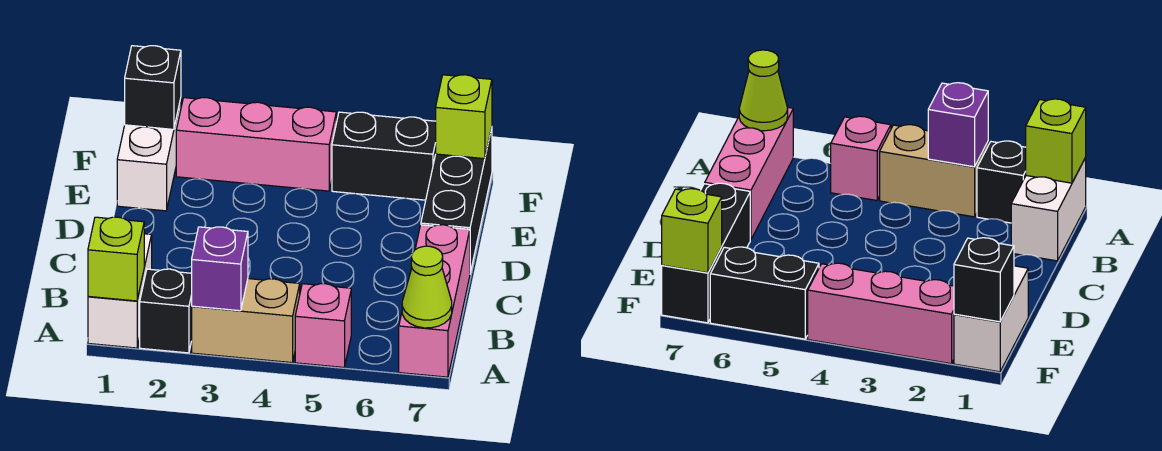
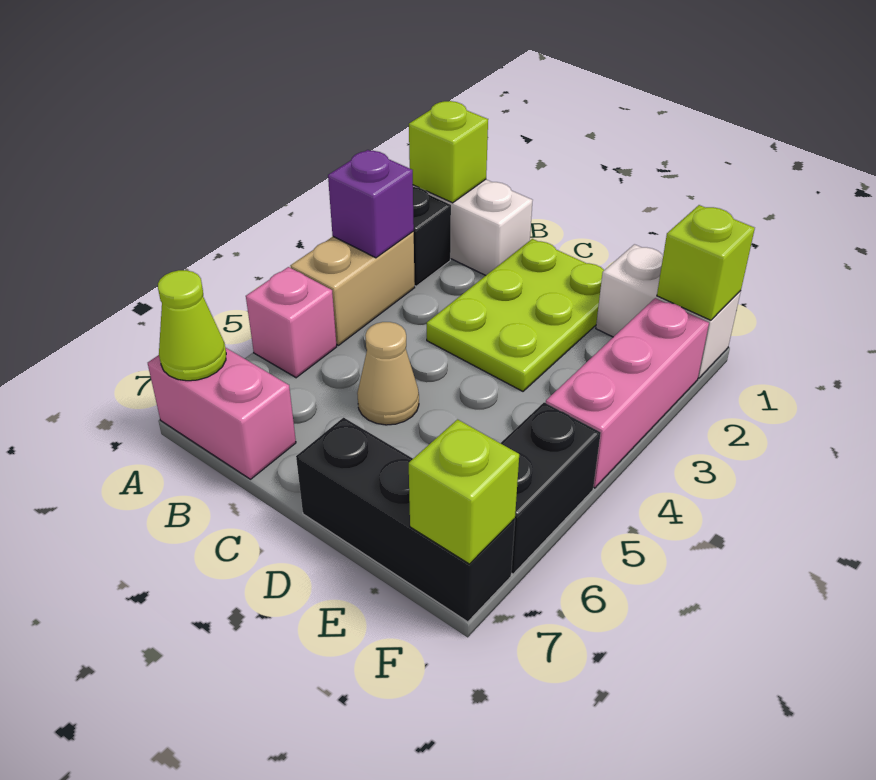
pink 1x3 brick [399,225,470,377] -> pink 1x2 brick [148,347,296,479]
none -> lime 2x3 plate [427,239,604,391]
none -> tan 1x1 cone [357,322,419,425]
black 1x1 brick [125,46,181,129] -> lime 1x1 brick [657,205,755,320]

